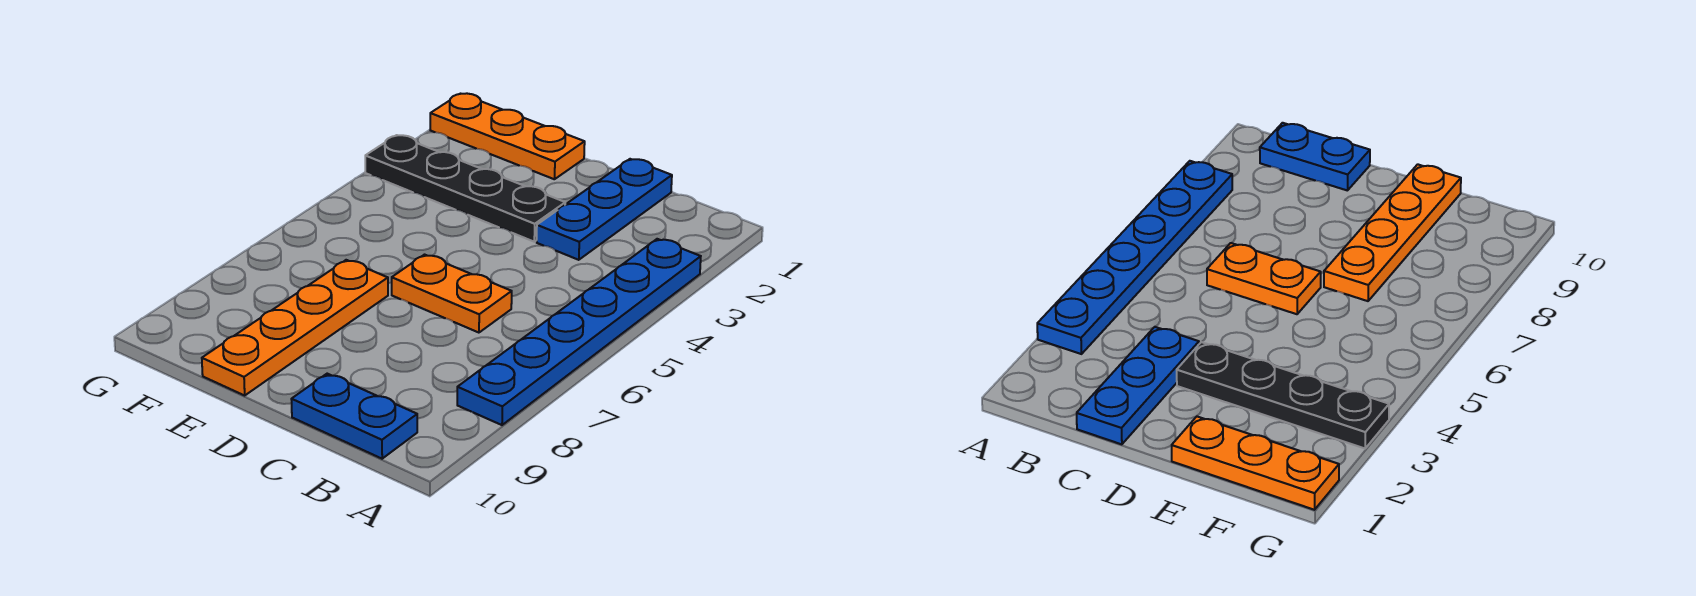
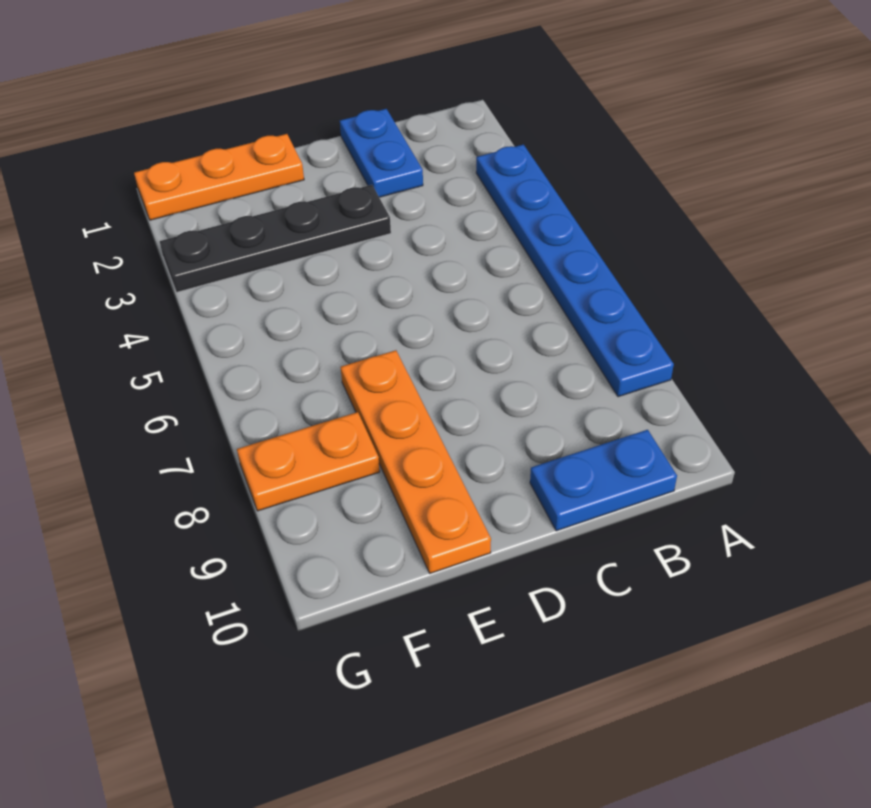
blue 1x3 plate [537,159,672,260] -> blue 1x2 plate [340,109,423,197]
orange 1x2 plate [392,255,512,333] -> orange 1x2 plate moved to [237,412,380,511]

